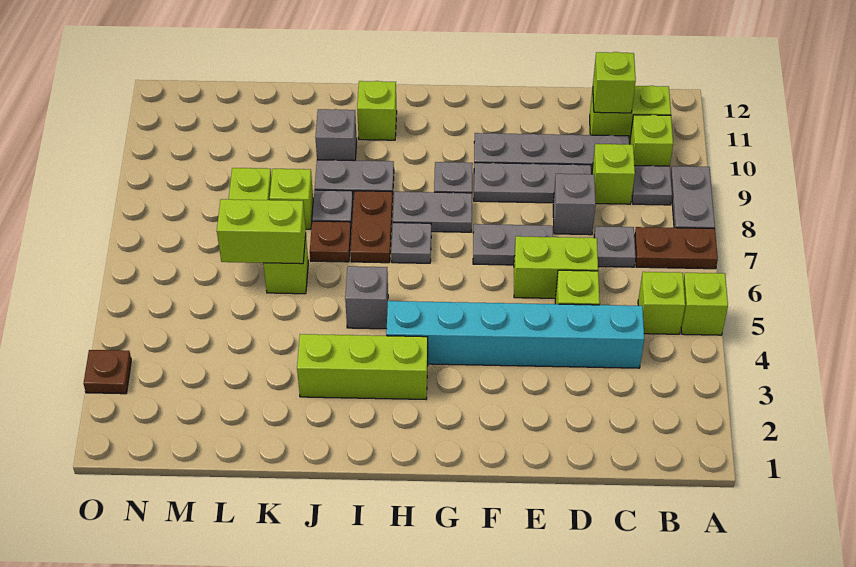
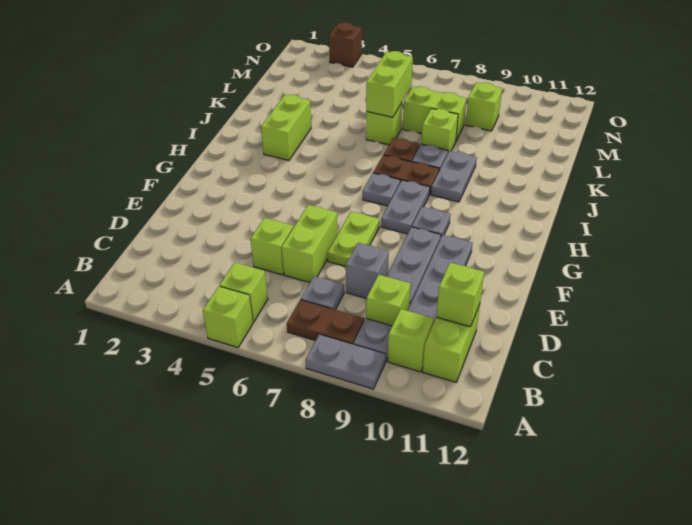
brown 1x2 plate [634,227,718,269] -> brown 1x2 plate turned to [287,300,364,344]
cyan 1x6 brick [386,301,644,368] -> none
grey 1x2 plate [473,224,553,265] -> lime 1x2 plate [327,212,379,266]
lime 1x3 brick [297,334,428,399] -> lime 1x2 brick [261,95,311,160]
grey 1x1 brick [345,266,388,329] -> none
lime 1x1 brick [357,81,397,140] -> lime 1x1 brick moved to [466,83,502,131]
grey 1x1 brick [315,109,357,161] -> none
brown 1x1 plate [83,350,131,394] -> brown 1x1 brick [329,22,362,67]

